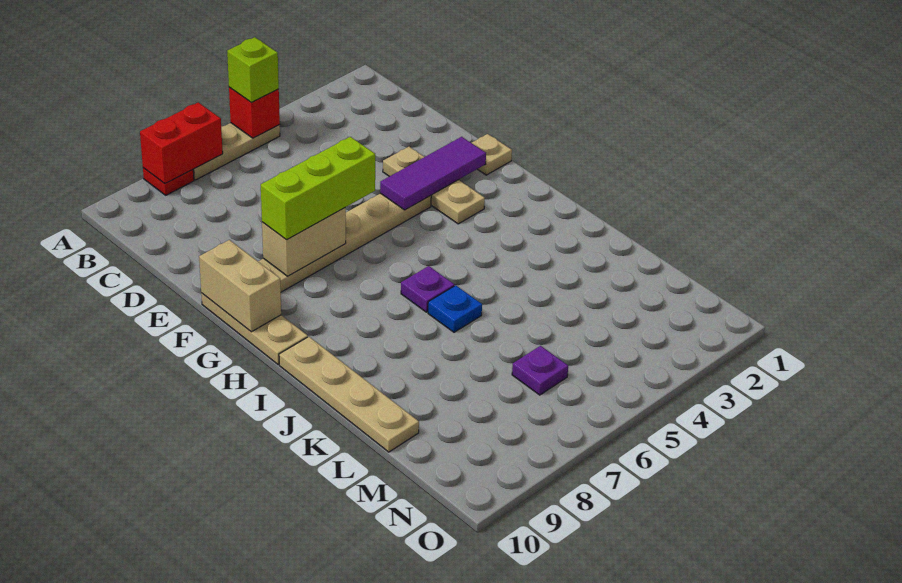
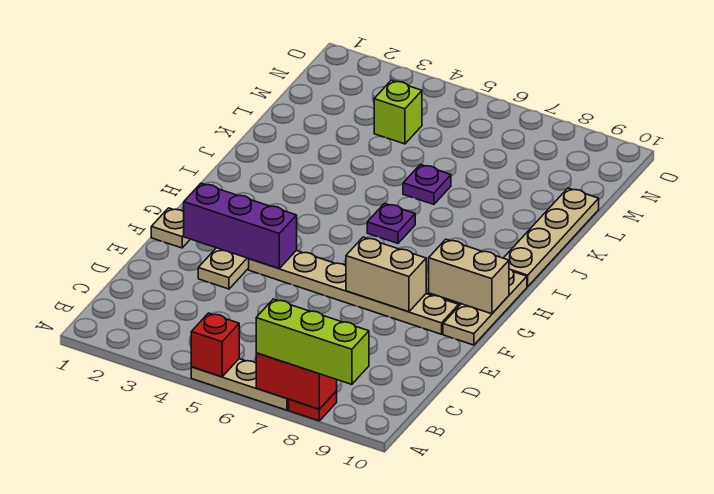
lime 1x1 brick [227,37,279,103] -> lime 1x1 brick moved to [374,80,422,144]
purple 1x3 tile [380,137,486,210] -> purple 1x3 brick [184,183,297,268]
lime 1x3 brick [261,137,375,240] -> lime 1x3 brick moved to [256,299,369,384]
tan 1x2 brick [199,240,281,332] -> tan 1x2 brick turned to [429,239,509,314]
blue 1x1 plate [428,285,482,332] -> none
purple 1x1 plate [512,346,568,395] -> purple 1x1 plate moved to [403,164,451,204]

